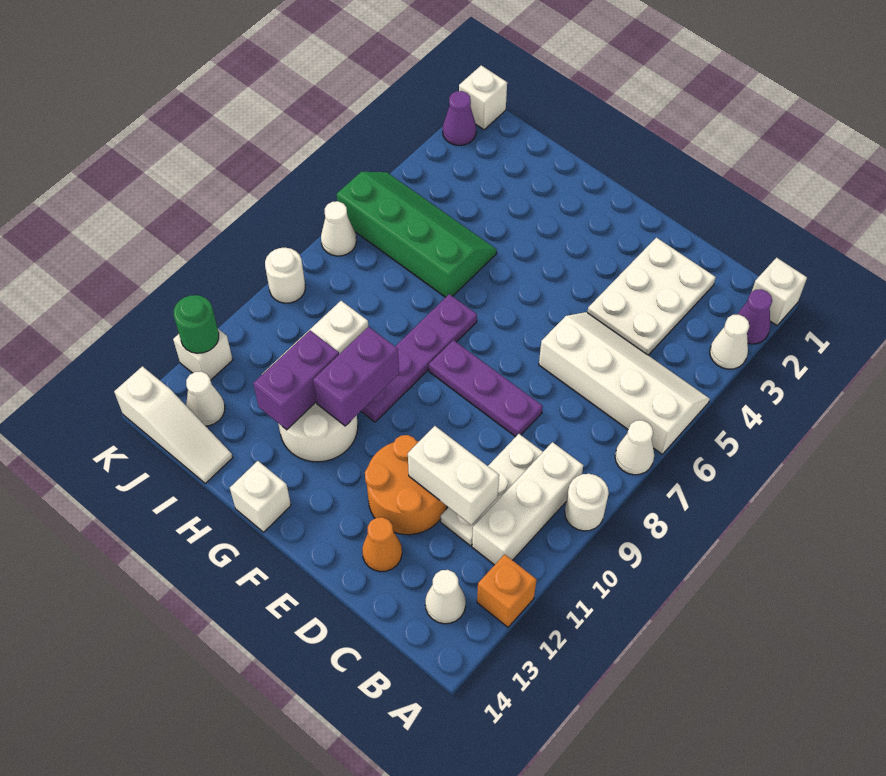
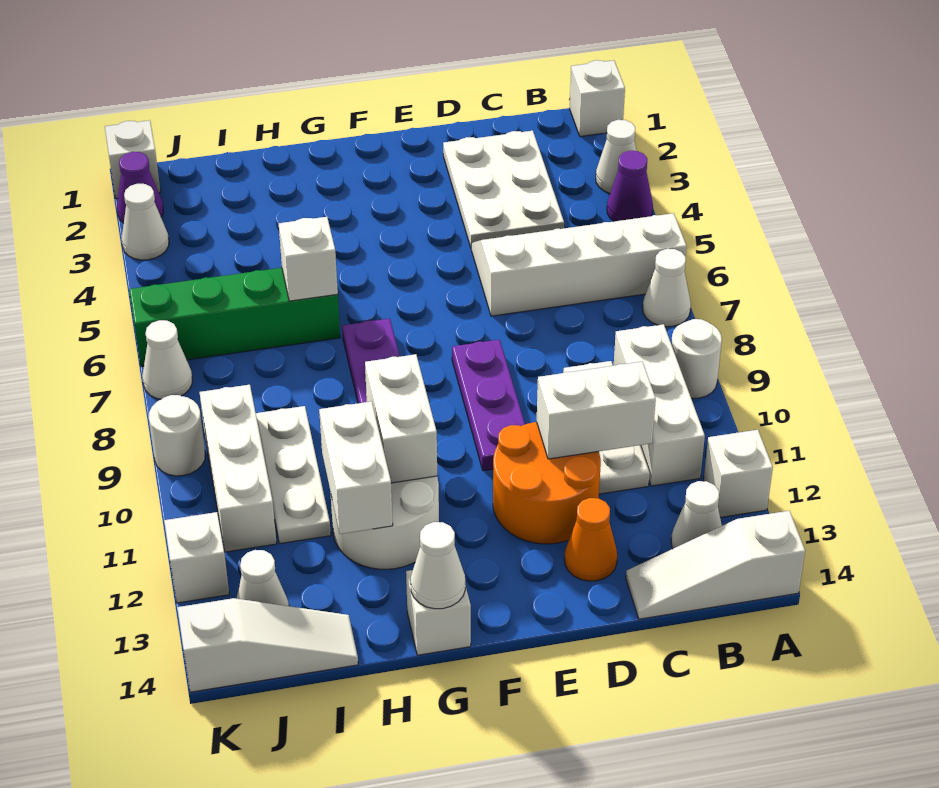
purple 1x1 cone [737,289,772,344] -> purple 1x1 cone moved to [607,151,653,221]
orange 1x1 brick [477,554,536,627] -> white 1x1 brick [704,430,773,518]
none -> white 1x3 slope [626,511,805,619]
purple 1x3 plate [429,340,543,437] -> purple 1x3 plate turned to [452,340,525,471]
purple 1x2 brick [313,327,399,426] -> white 1x2 brick [365,354,437,483]
none -> white 1x1 cone [411,522,465,609]
none -> white 1x1 brick [279,217,338,301]
purple 1x2 brick [253,330,339,430] -> white 1x2 brick [319,401,393,534]
none -> white 1x3 brick [200,385,277,552]
none -> white 1x1 cone [122,184,169,260]
green 1x1 round brick [174,295,219,353] -> none

